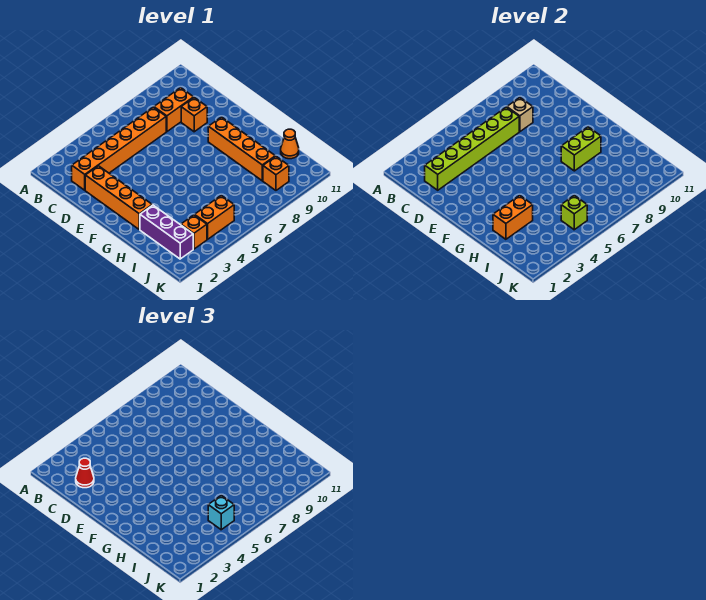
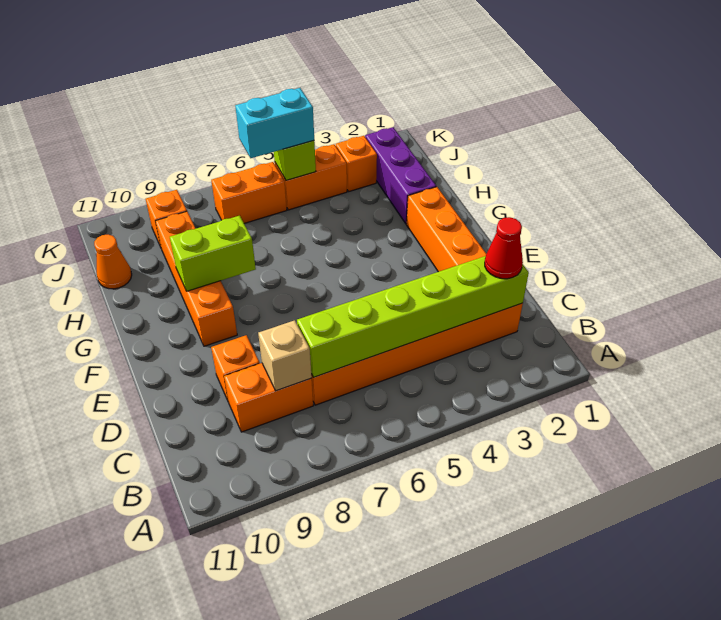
orange 1x2 brick [493,195,533,239] -> orange 1x2 brick moved to [211,162,287,223]
cyan 1x1 brick [208,495,234,530] -> cyan 1x2 brick [235,88,314,158]

